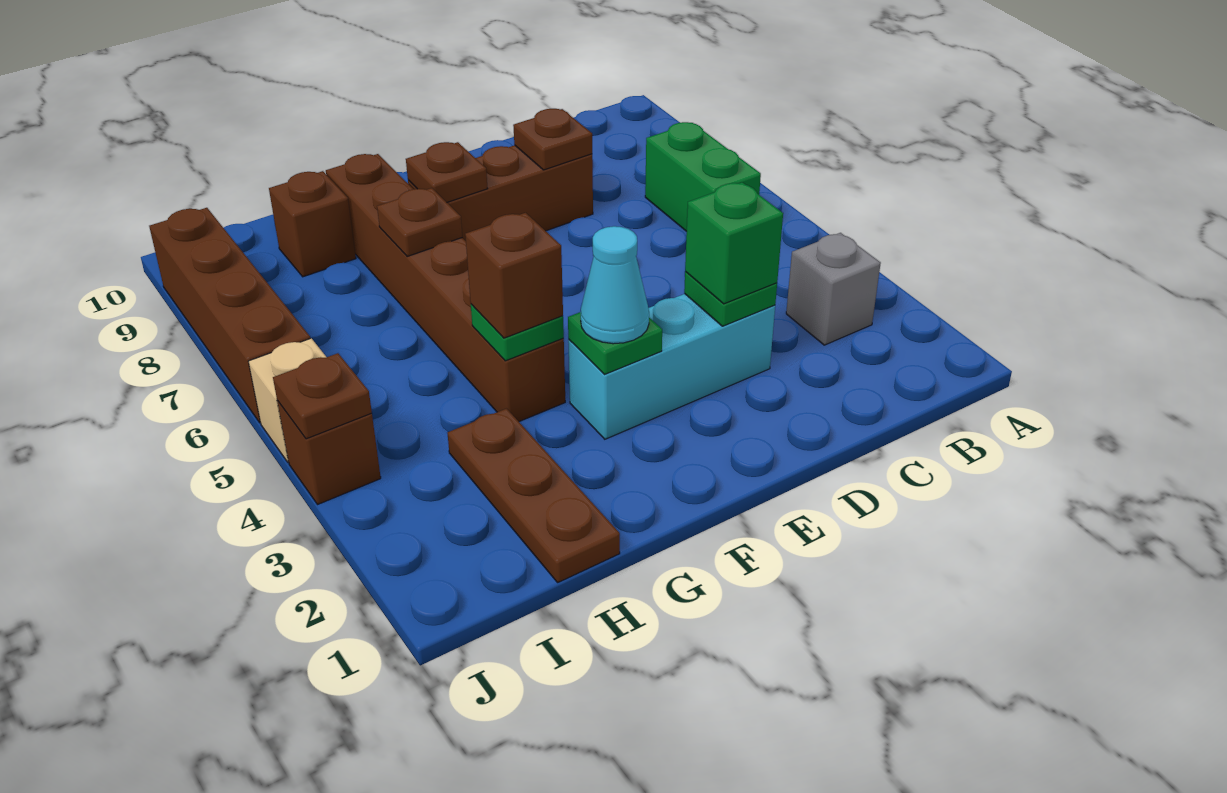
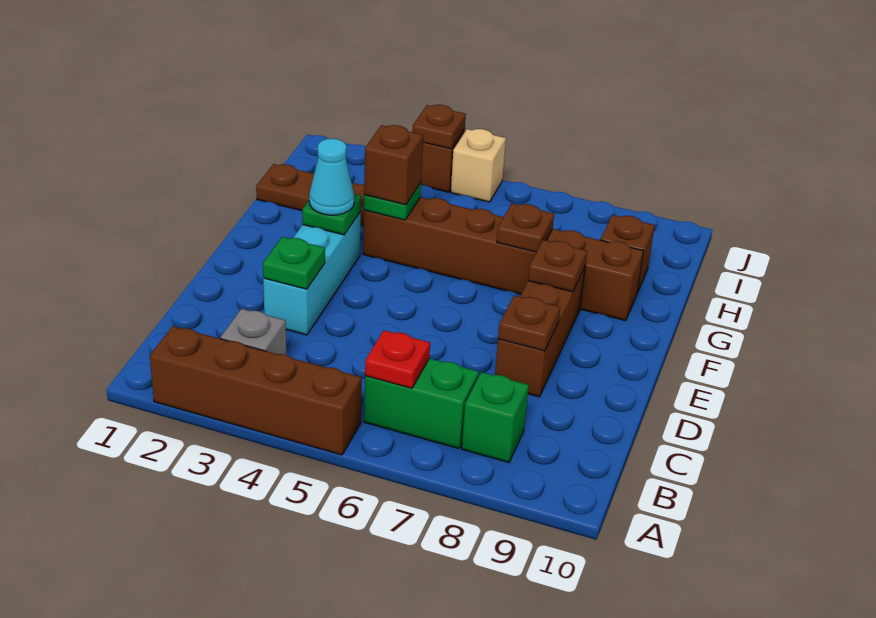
none -> red 1x1 plate [365,330,430,388]
green 1x1 brick [685,182,783,304] -> green 1x1 brick moved to [462,372,529,462]
brown 1x4 brick [149,208,310,423] -> brown 1x4 brick moved to [150,326,362,455]

